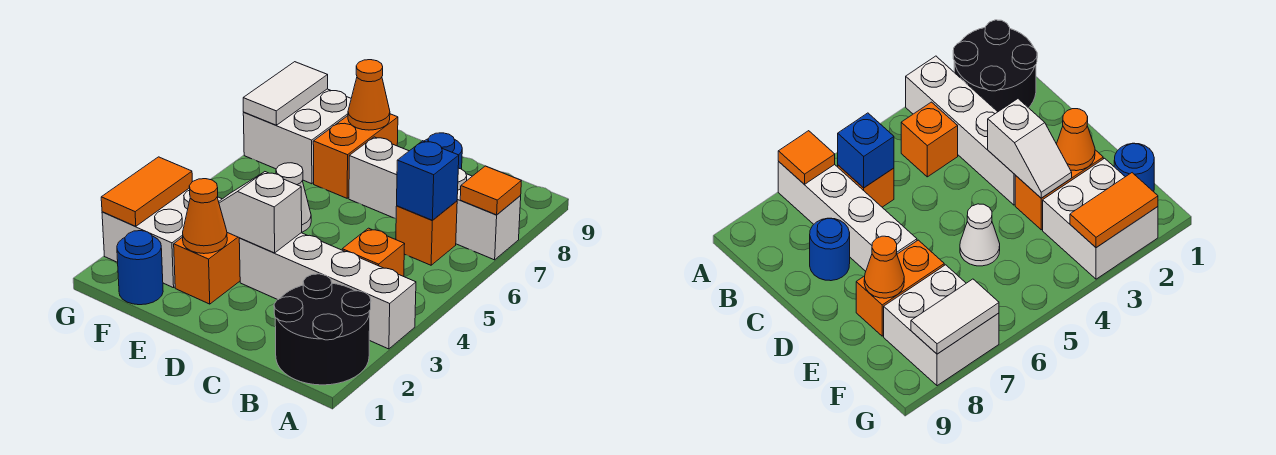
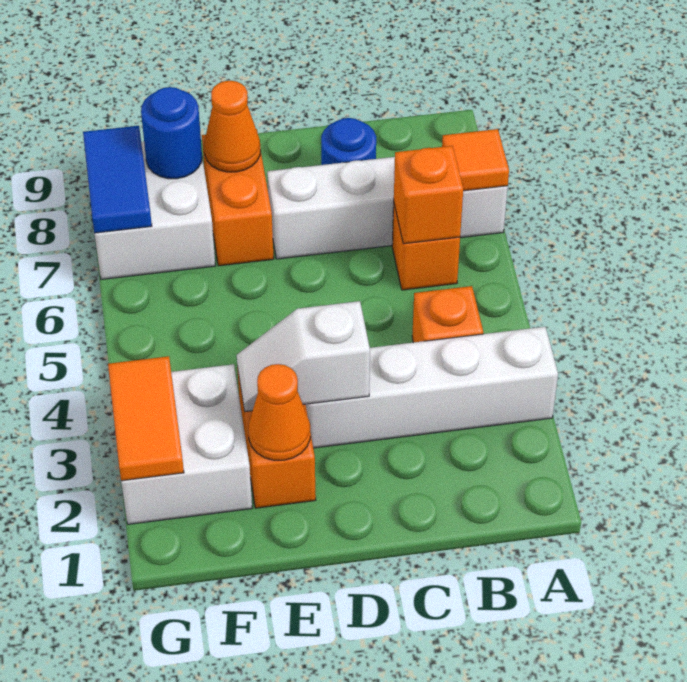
black 2x2 round brick [274,274,371,385] -> none
blue 1x1 brick [397,141,459,220] -> orange 1x1 brick [394,146,463,244]
white 1x1 cone [276,163,311,232] -> none
blue 1x1 round brick [117,231,163,305] -> blue 1x1 round brick moved to [141,87,202,179]
white 1x2 tile [243,62,328,125] -> blue 1x2 tile [83,126,152,233]

